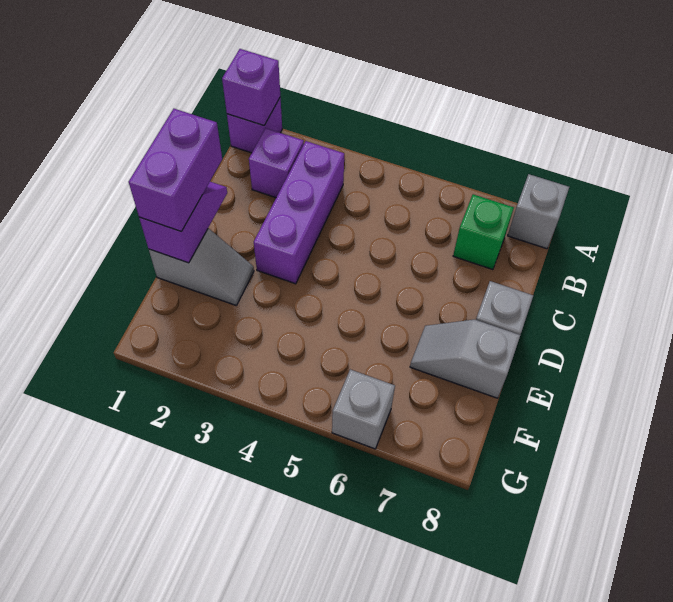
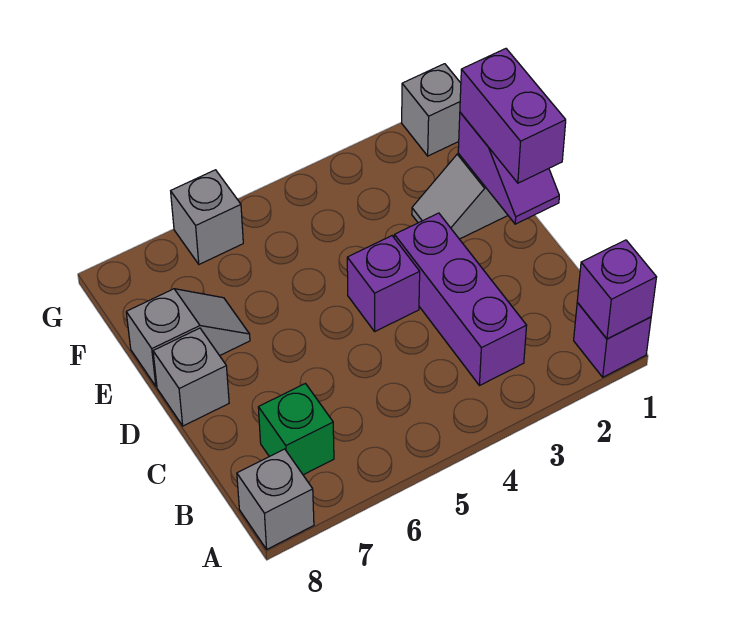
purple 1x1 brick [249,128,304,198] -> purple 1x1 brick moved to [347,236,420,331]
none -> grey 1x1 brick [402,64,461,156]

